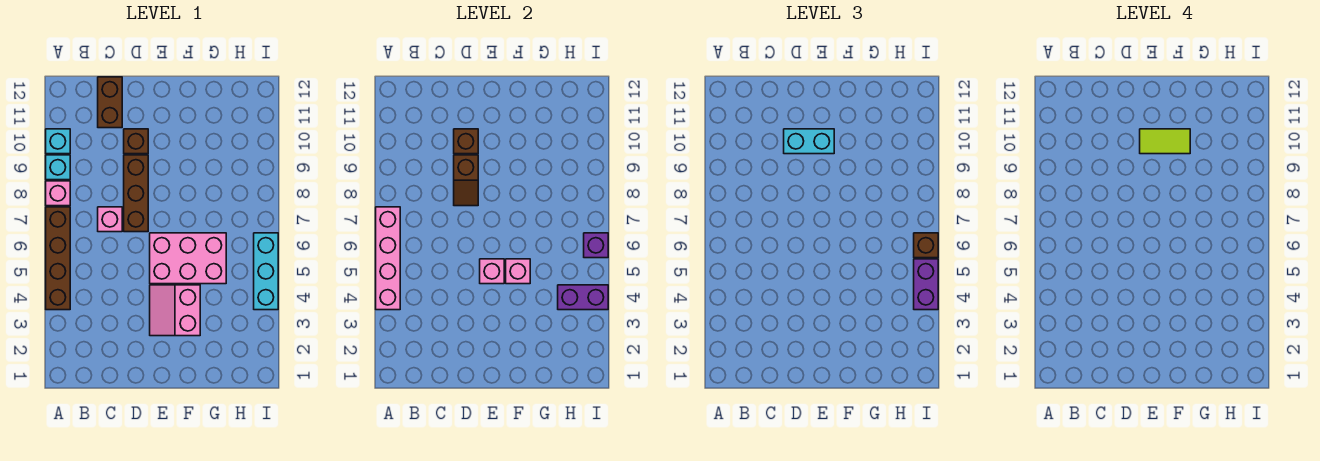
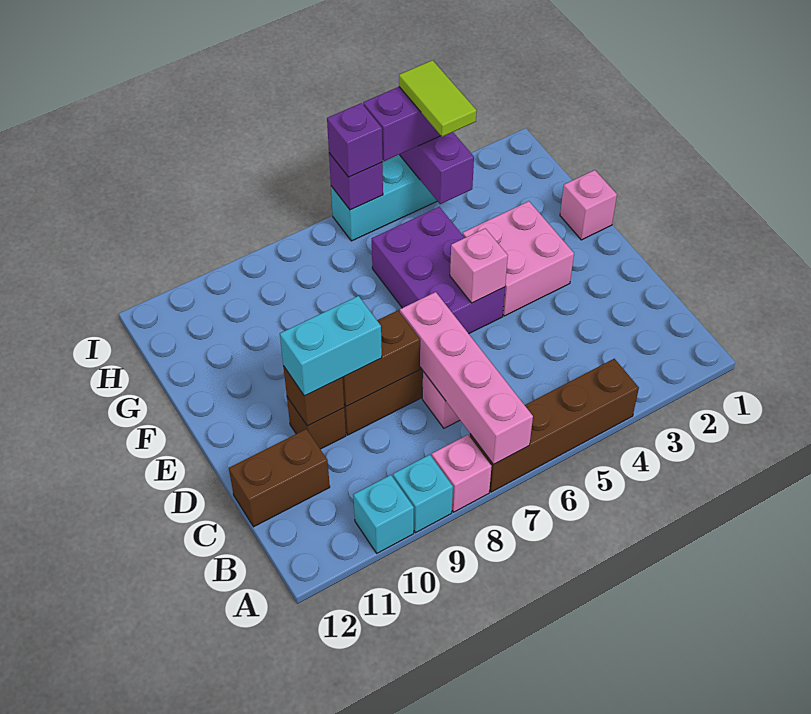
pink 1x4 brick [376,207,400,310] -> pink 1x4 brick turned to [400,292,533,465]
brown 1x2 slope [454,155,478,206] -> brown 1x2 brick [342,310,420,407]
cyan 1x2 brick [784,129,834,154] -> cyan 1x2 brick turned to [280,296,382,396]
pink 2x2 slope [150,285,200,336] -> pink 2x2 brick [463,201,574,316]
pink 2x3 brick [150,233,226,284] -> purple 2x3 brick [372,207,505,334]
lime 1x2 tile [1140,129,1190,154] -> lime 1x2 tile moved to [399,60,477,137]
pink 1x1 brick [506,259,530,284] -> pink 1x1 brick moved to [560,170,617,240]
brown 1x1 brick [914,233,938,258] -> purple 1x1 brick [327,103,382,177]

